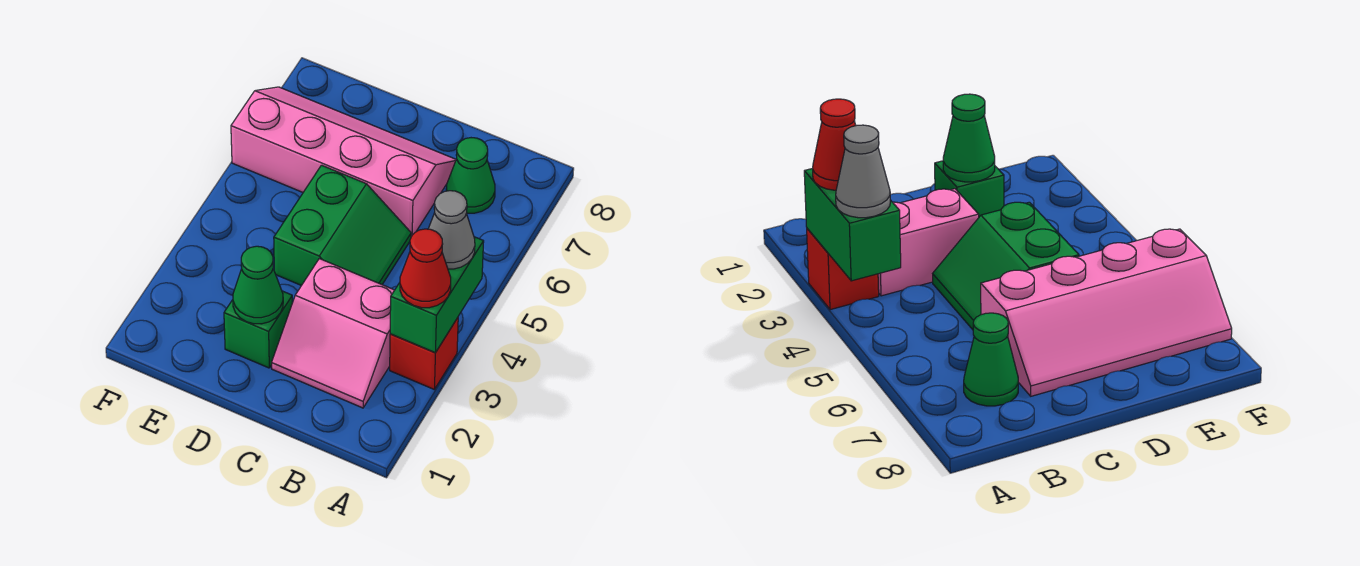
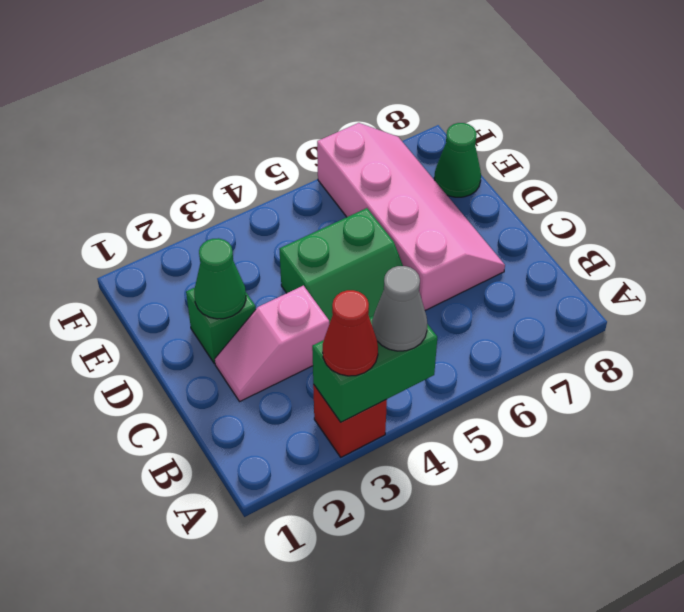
pink 2x2 slope [272,259,394,408] -> pink 1x2 slope [215,286,329,401]
green 1x1 cone [446,138,495,213] -> green 1x1 cone moved to [434,123,481,197]

